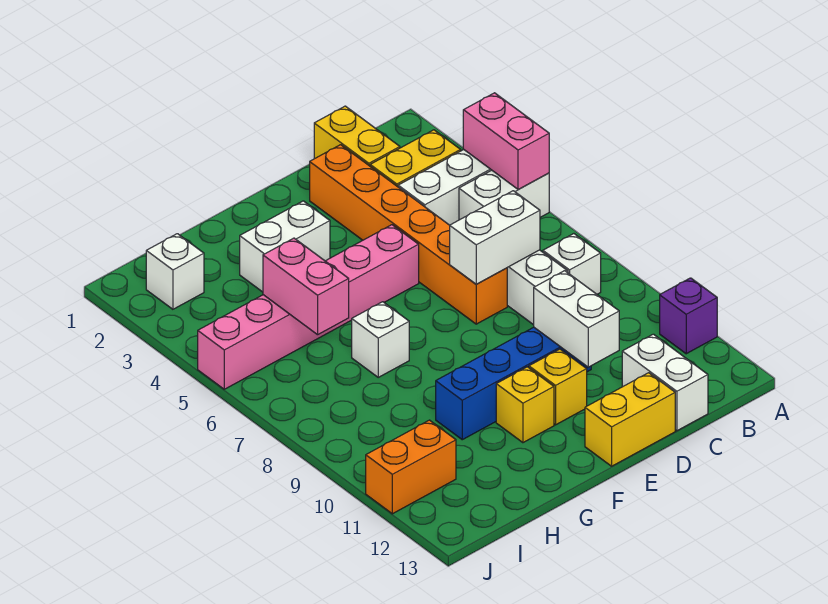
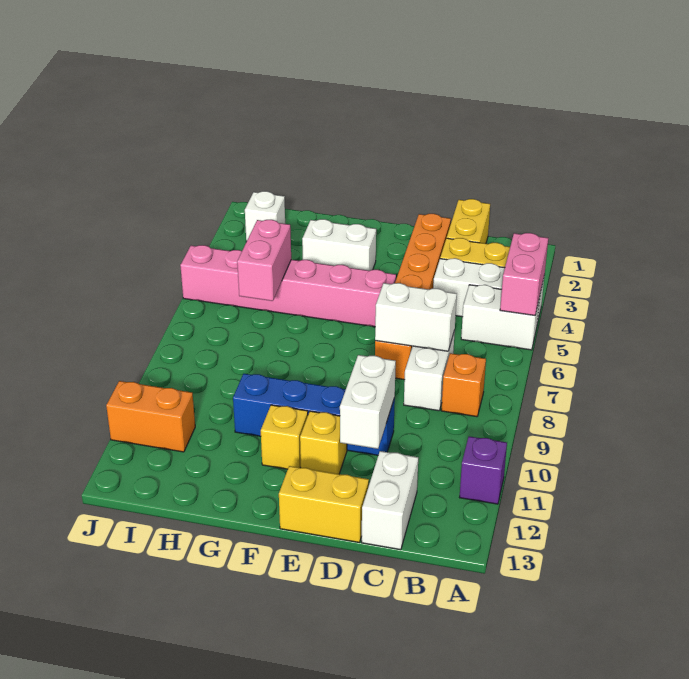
white 1x1 brick [543,234,601,294] -> orange 1x1 brick [441,353,486,417]
white 1x1 brick [352,302,409,377] -> none

